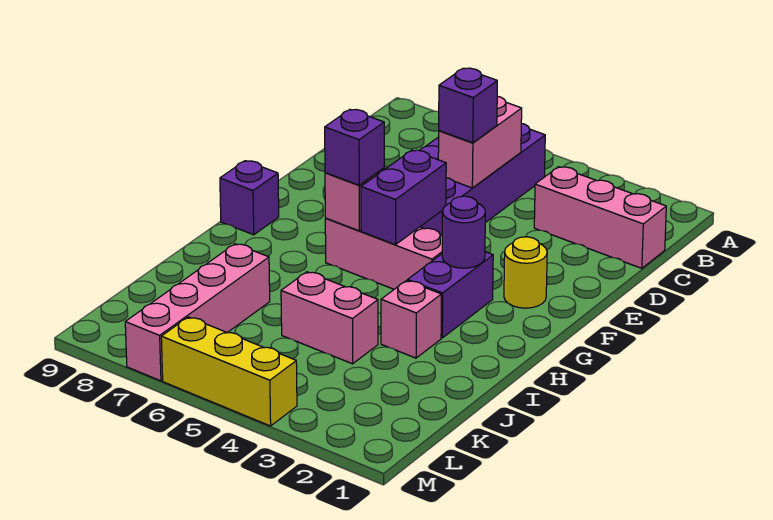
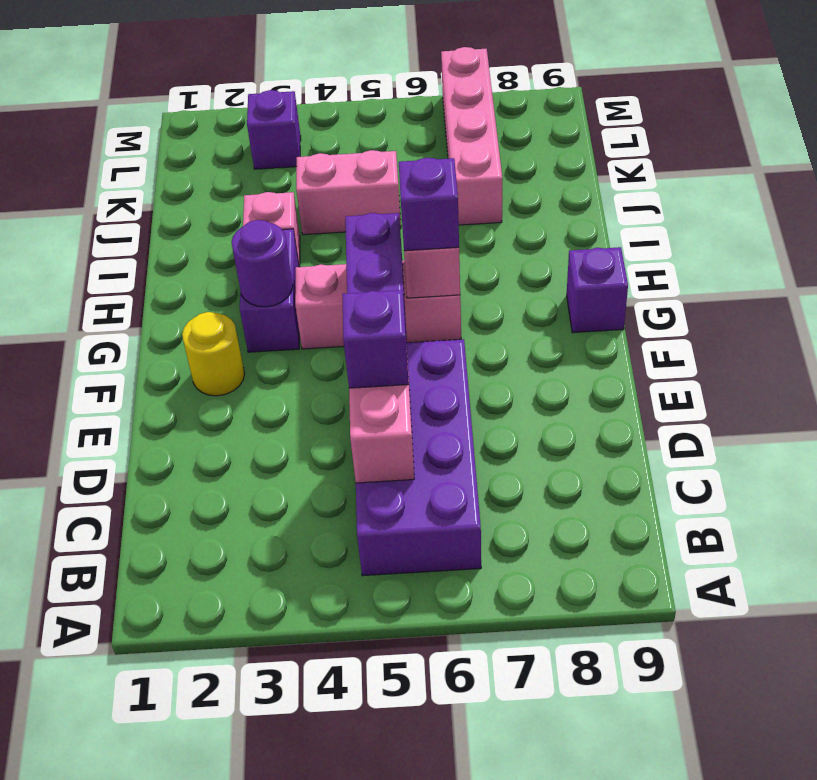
pink 1x3 brick [534,167,666,268] -> none
none -> purple 1x1 brick [247,90,301,169]
yellow 1x3 brick [161,317,297,426] -> none

